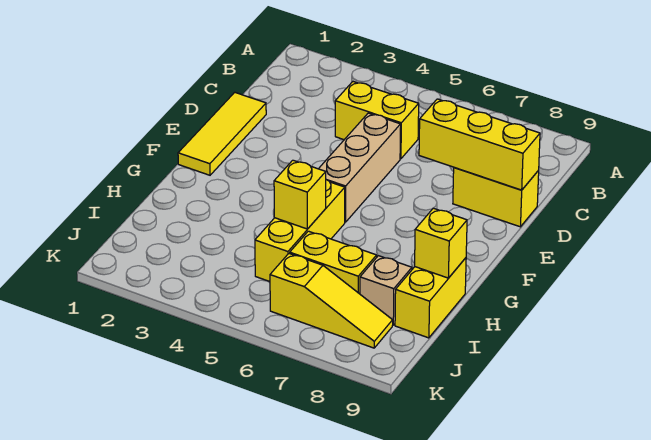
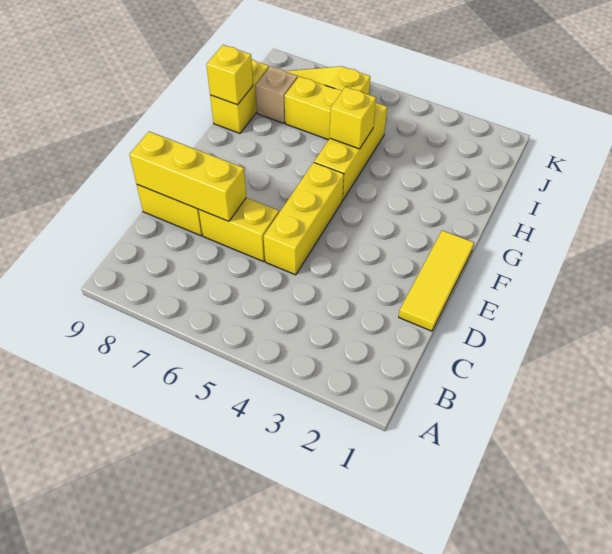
yellow 1x2 brick [335,82,419,159] -> yellow 1x2 brick moved to [199,198,279,261]
tan 1x3 brick [319,113,401,222] -> yellow 1x3 brick [264,163,344,275]

